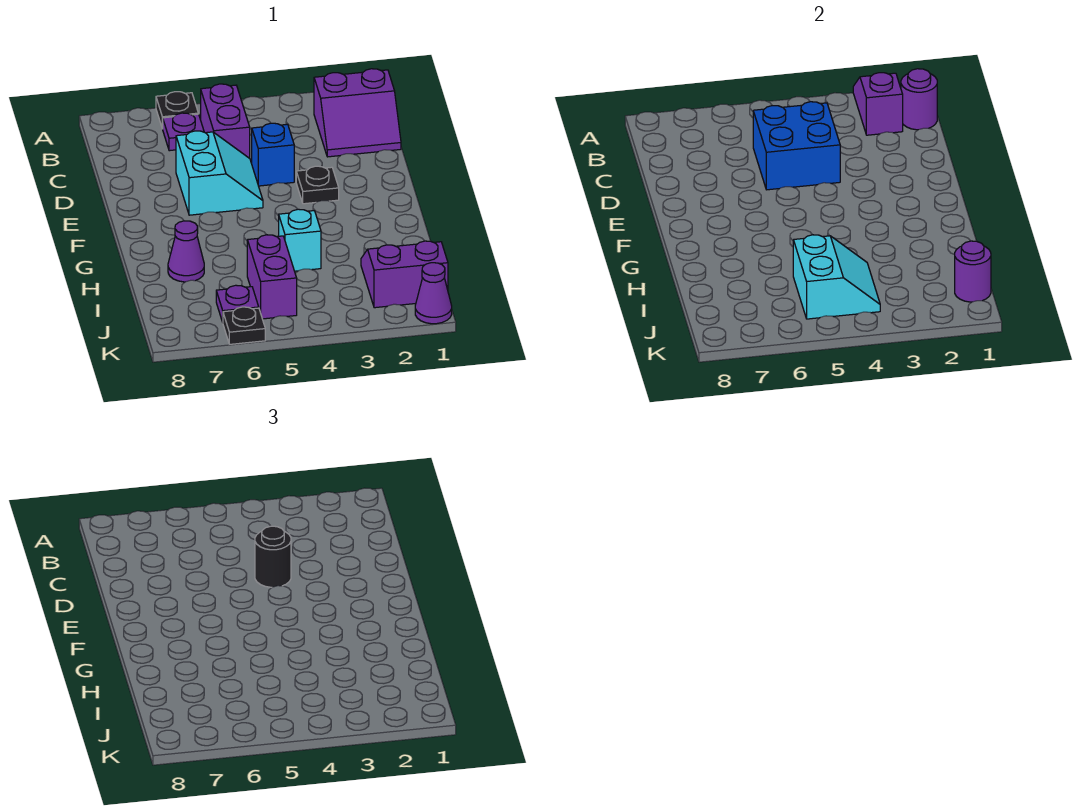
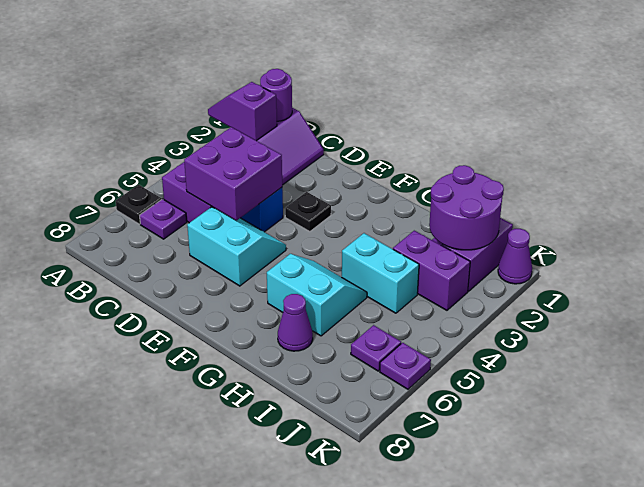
blue 2x2 brick [753,102,840,190] -> purple 2x2 brick [184,127,282,220]
black 1x1 round brick [255,526,291,587] -> none
cyan 1x1 brick [279,209,321,271] -> cyan 1x2 brick [342,233,419,313]
cyan 2x2 slope [793,235,880,319] -> cyan 2x2 slope moved to [267,254,367,336]
purple 1x2 brick [247,235,297,319] -> purple 1x2 brick moved to [393,231,470,310]
purple 1x1 round brick [955,241,991,302] -> purple 2x2 round brick [429,165,504,250]
black 1x1 plate [223,307,265,344] -> purple 1x1 plate [380,343,431,389]

